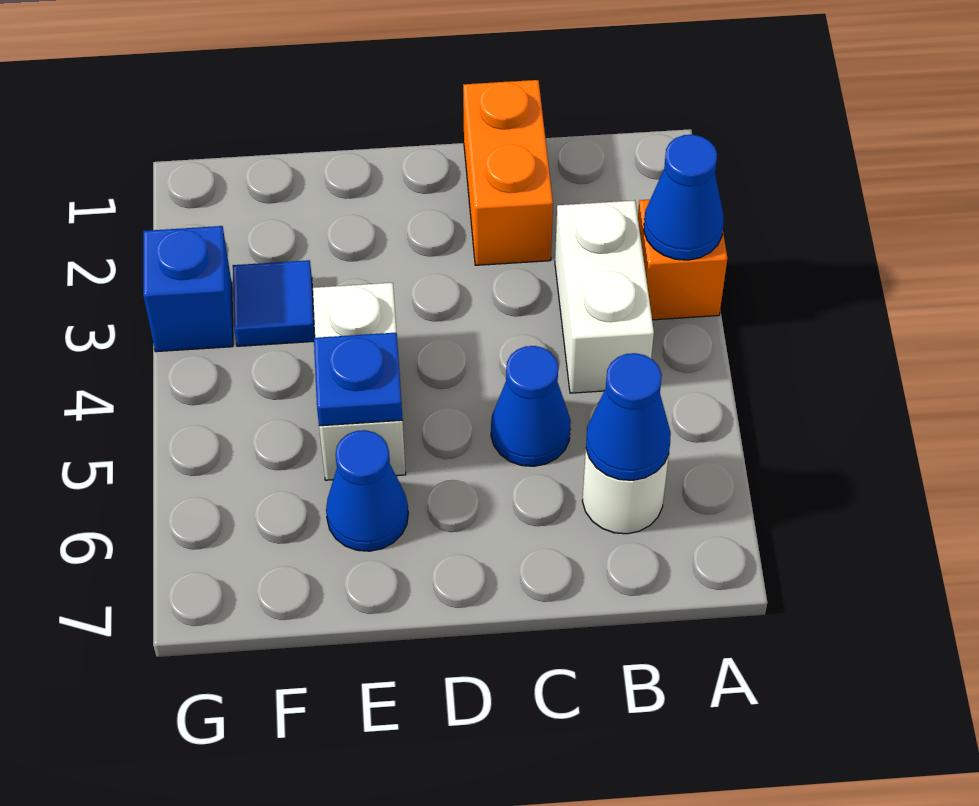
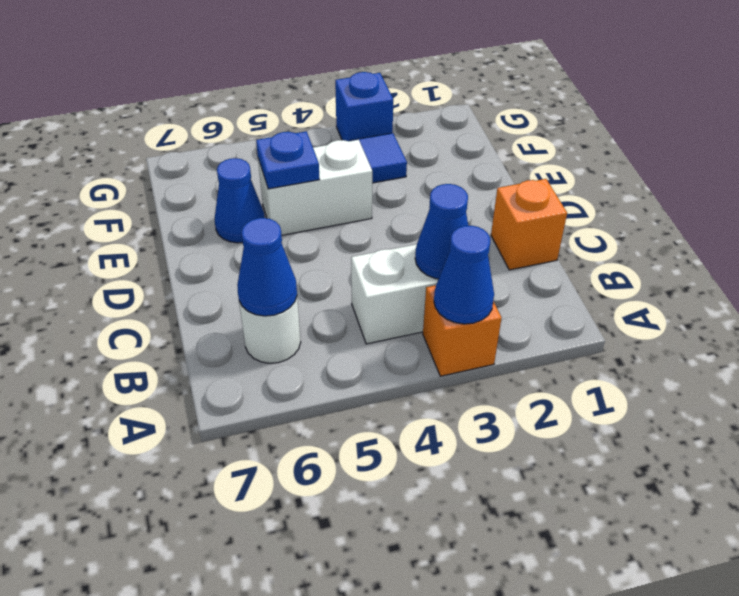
orange 1x2 brick [463,80,553,265] -> orange 1x1 brick [491,179,567,270]
blue 1x1 cone [491,346,571,466] -> blue 1x1 cone moved to [415,184,468,279]

